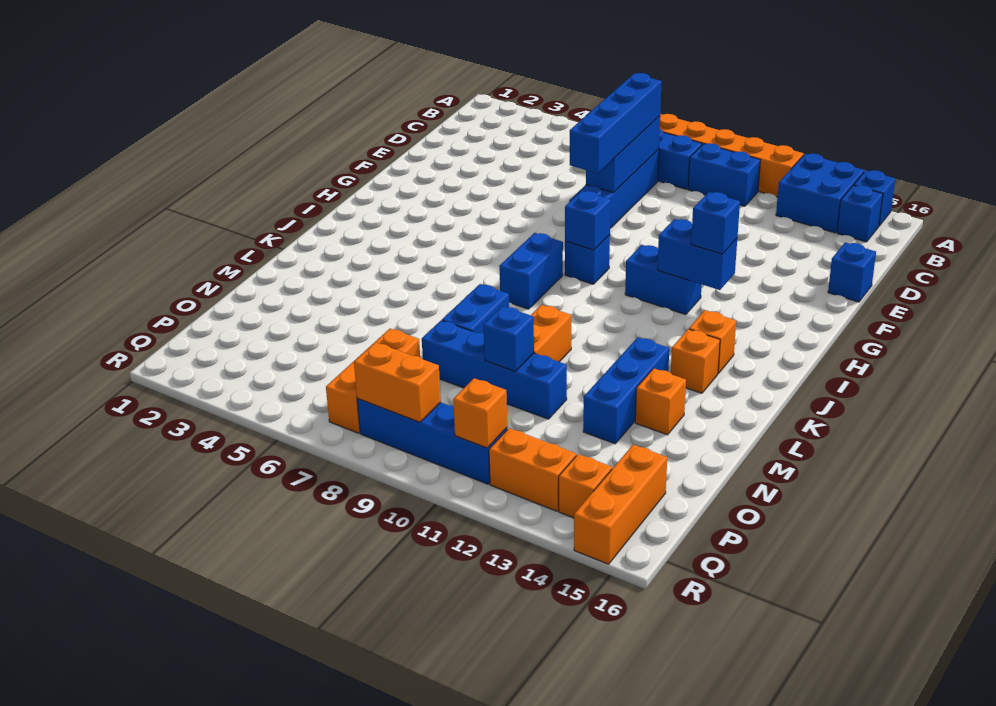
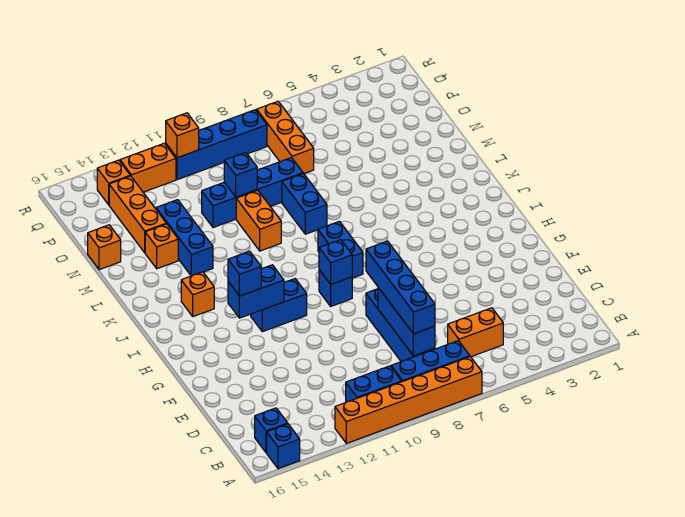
blue 2x2 brick [776,153,864,233] -> none
blue 1x1 brick [828,242,876,302] -> none
orange 1x1 brick [671,329,720,393] -> orange 1x1 brick moved to [88,225,121,270]
orange 1x3 brick [574,445,667,564] -> orange 1x3 brick moved to [109,176,166,253]
orange 1x2 brick [354,342,441,422] -> orange 1x2 brick moved to [448,308,503,357]

